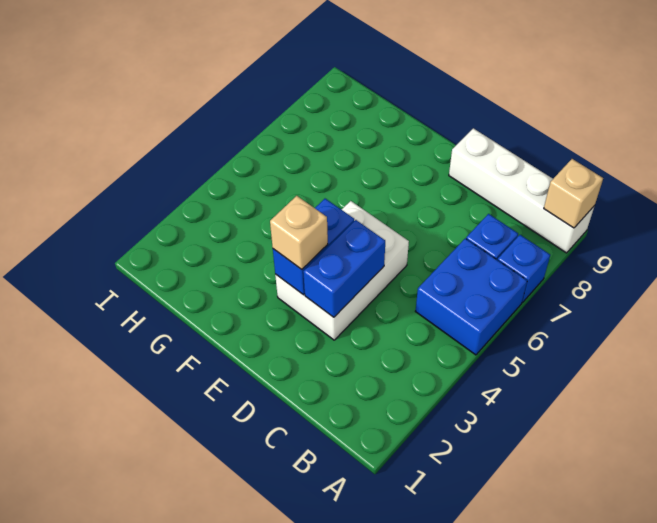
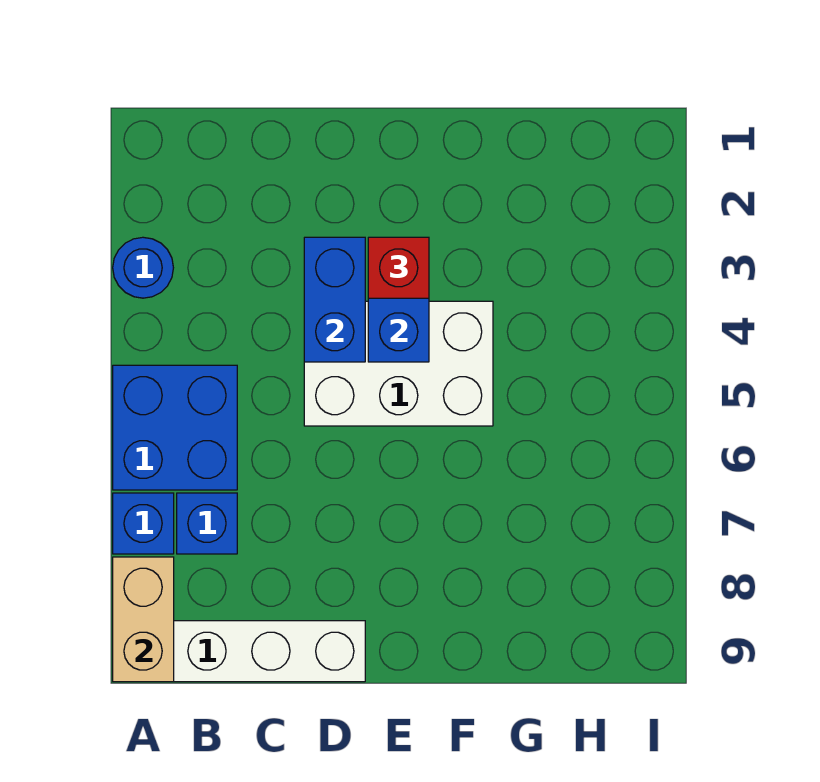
none -> blue 1x1 round brick [113,237,173,298]
tan 1x1 brick [544,159,603,228] -> tan 1x2 brick [113,557,174,682]
white 2x3 brick [275,201,409,340] -> white 2x3 brick turned to [304,301,493,426]
tan 1x1 brick [270,196,328,269] -> red 1x1 brick [368,237,429,298]

